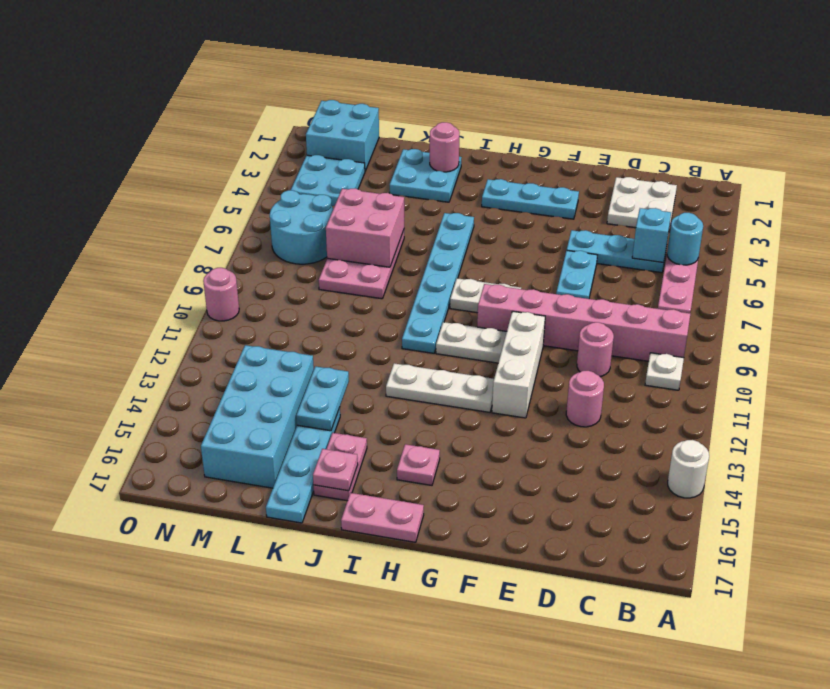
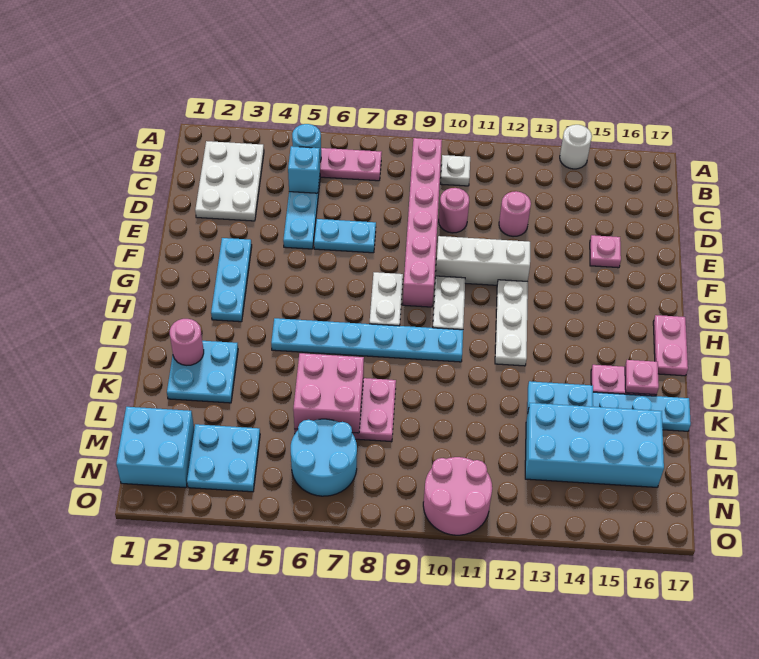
white 2x2 plate [607,177,677,231] -> white 2x3 plate [195,141,264,221]
pink 1x1 plate [397,444,440,485] -> pink 1x1 plate moved to [590,235,621,268]
pink 1x1 round brick [203,268,239,321] -> pink 2x2 round brick [423,457,492,535]

